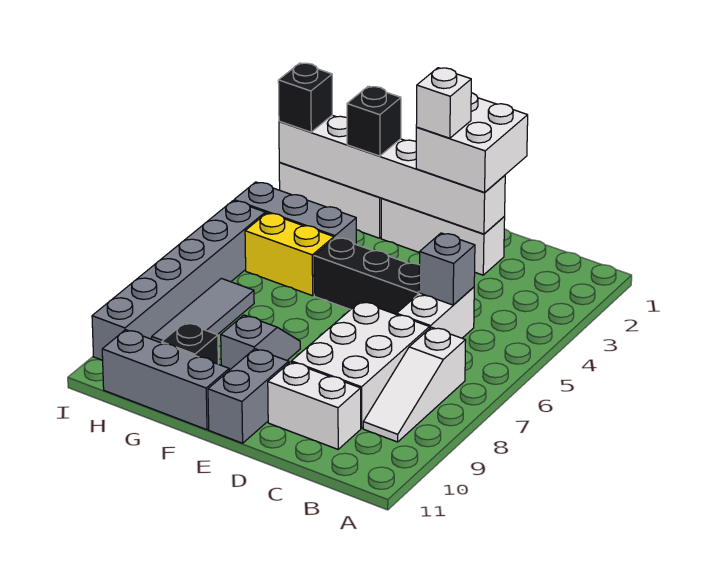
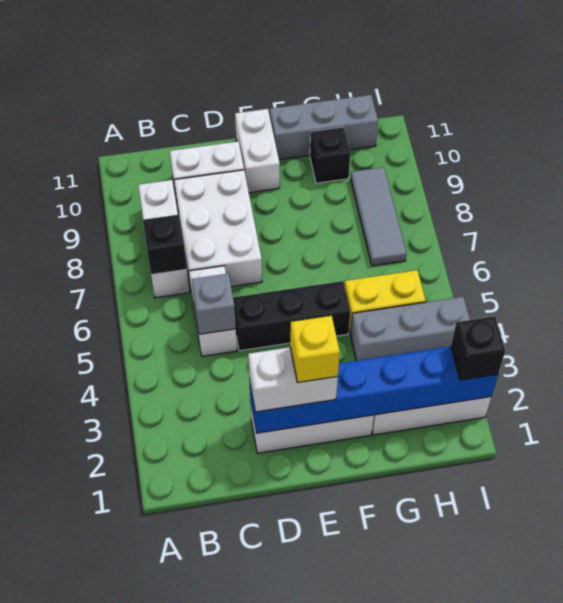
white 1x3 slope [363,327,466,442] -> white 1x3 brick [138,180,189,298]
white 2x2 brick [416,93,528,192] -> white 1x2 brick [248,347,338,412]
white 1x6 brick [279,115,505,234] -> blue 1x6 brick [249,346,498,433]
white 1x1 brick [416,68,471,138] -> yellow 1x1 brick [290,316,340,383]
grey 1x2 brick [208,349,289,443] -> white 1x2 brick [235,109,280,193]
grey 1x2 slope [221,315,300,370] -> none
black 1x1 brick [347,86,401,156] -> black 1x1 brick moved to [143,215,187,275]
grey 1x6 brick [92,201,265,360] -> none

